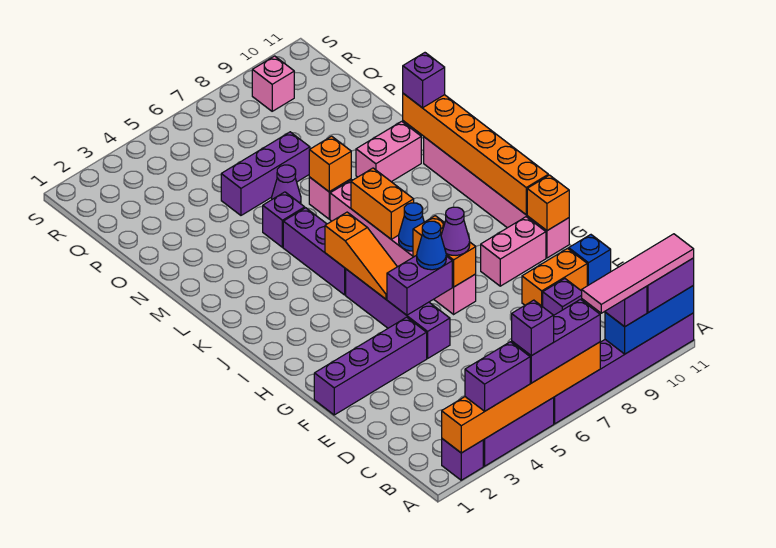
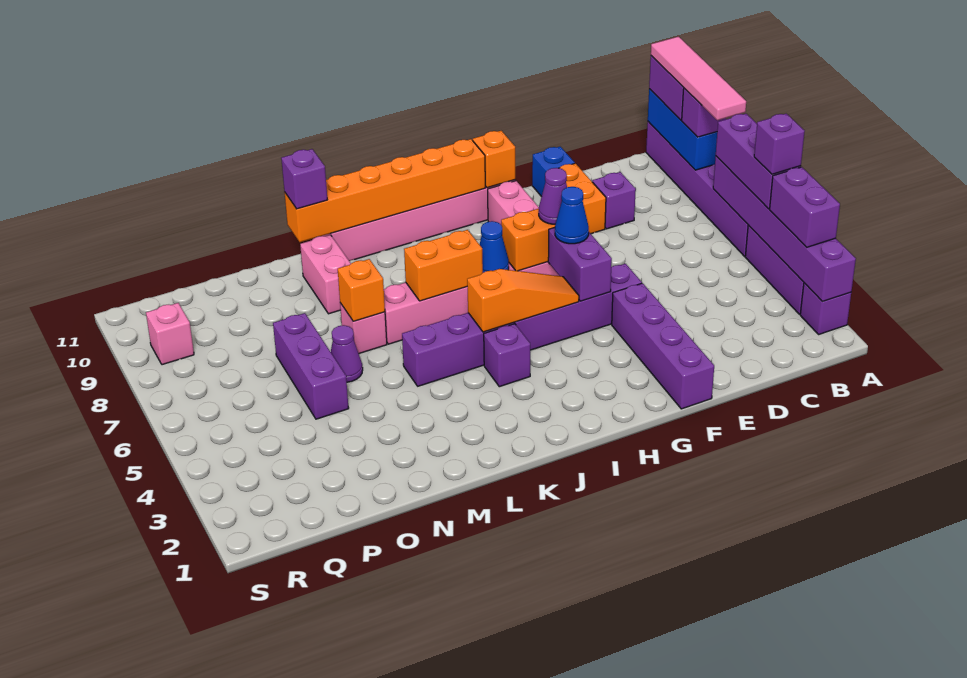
orange 1x6 brick [442,342,600,453] -> purple 1x6 brick [713,156,856,301]
purple 1x1 brick [263,192,305,247] -> purple 1x1 brick moved to [484,324,530,387]

